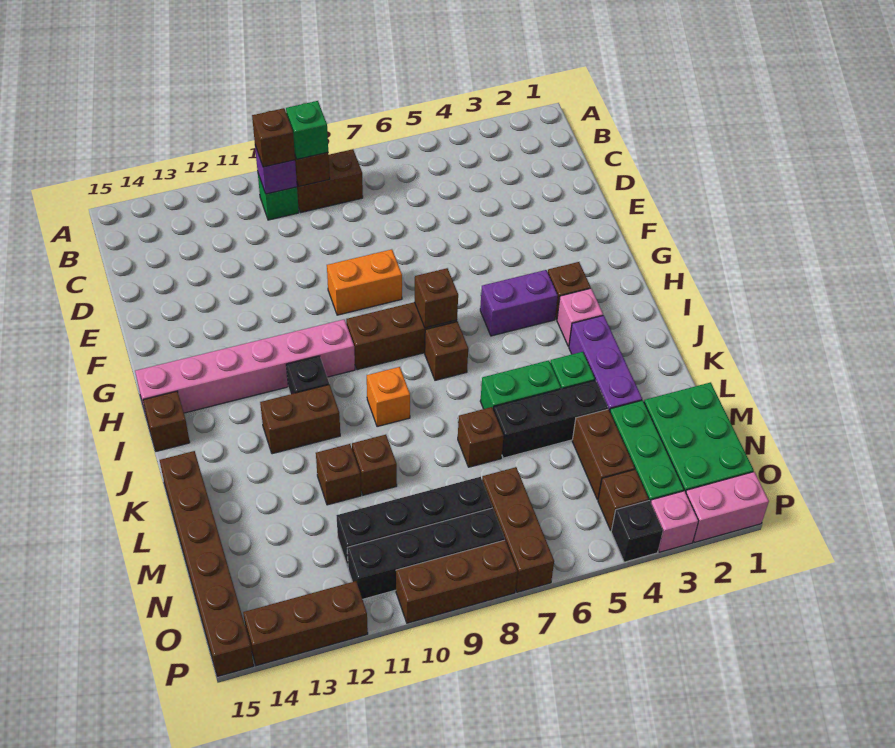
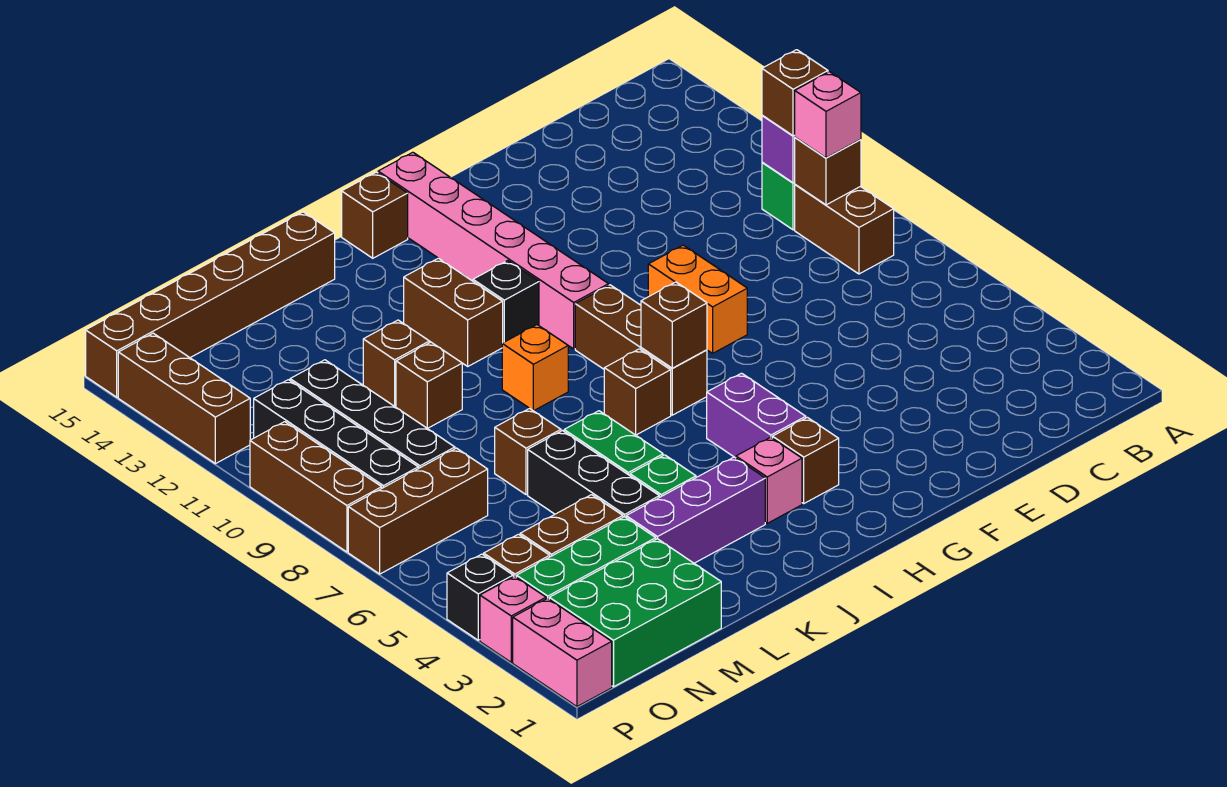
green 1x1 brick [286,101,328,159] -> pink 1x1 brick [795,72,861,158]

